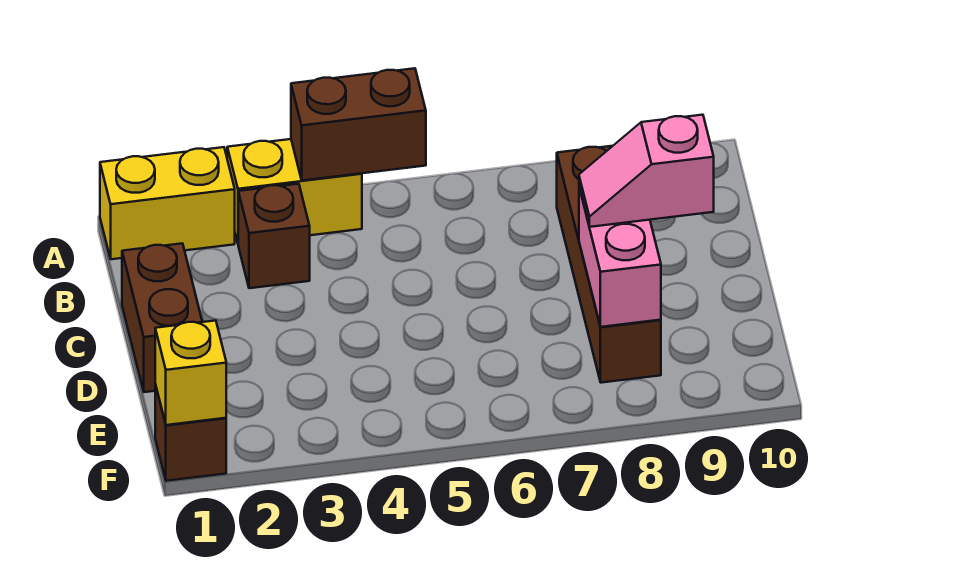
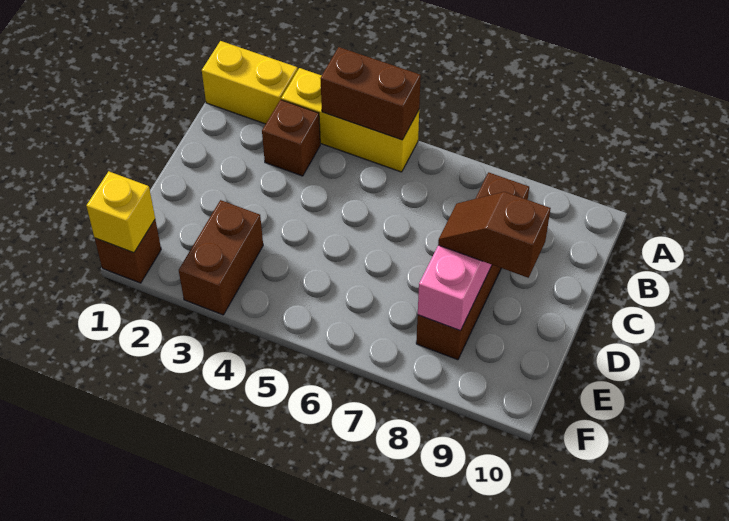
yellow 1x2 brick [227,139,362,243] -> yellow 1x3 brick [281,68,419,172]
brown 1x2 brick [122,243,202,392] -> brown 1x2 brick moved to [179,200,263,315]
pink 1x2 slope [579,115,714,227] -> brown 1x2 slope [438,192,551,278]

